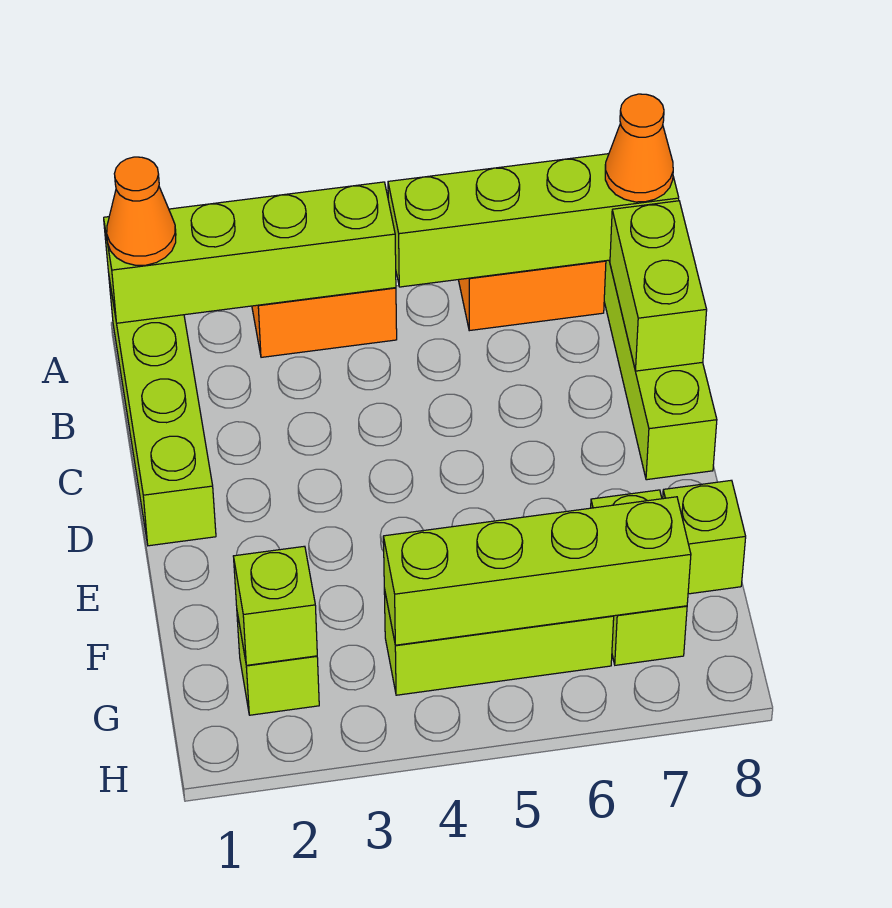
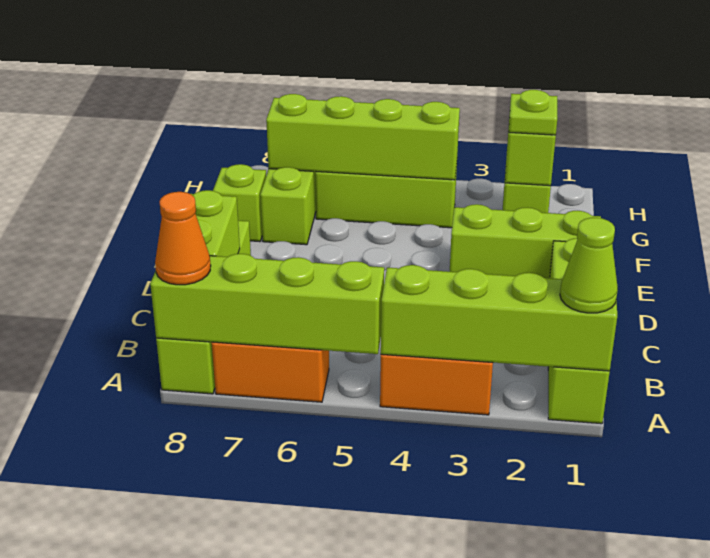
orange 1x1 cone [107,157,176,265] -> lime 1x1 cone [560,218,618,313]
none -> lime 1x3 brick [450,204,601,278]
none -> lime 1x1 plate [509,90,557,135]

